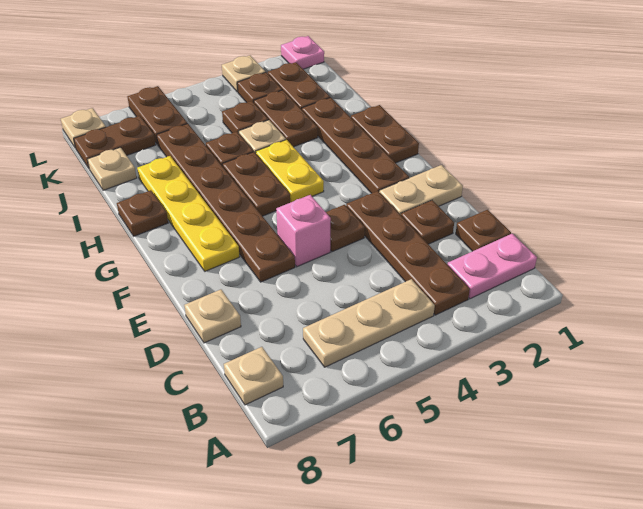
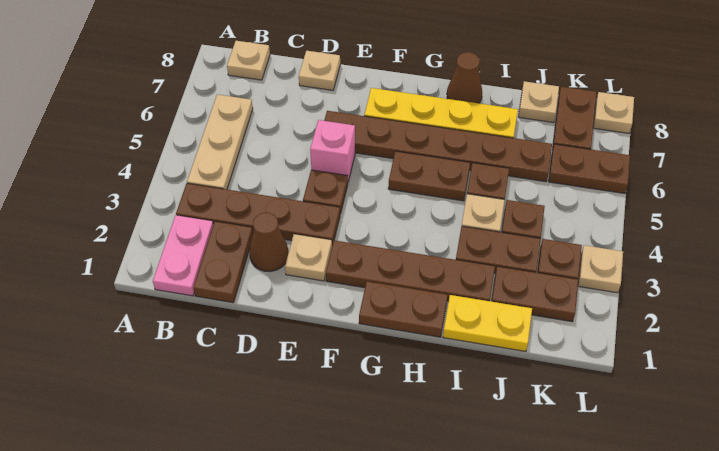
brown 1x1 plate [456,210,511,251] -> brown 1x2 plate [193,221,253,303]
brown 1x1 plate [401,200,454,244] -> brown 1x1 cone [249,213,289,271]
tan 1x2 plate [379,165,463,215] -> tan 1x1 plate [285,234,332,281]
yellow 1x2 plate [256,140,324,202] -> yellow 1x2 plate moved to [443,295,532,351]
brown 1x1 plate [117,190,168,236] -> brown 1x1 cone [447,52,482,103]
pink 1x1 plate [281,36,324,69] -> none

